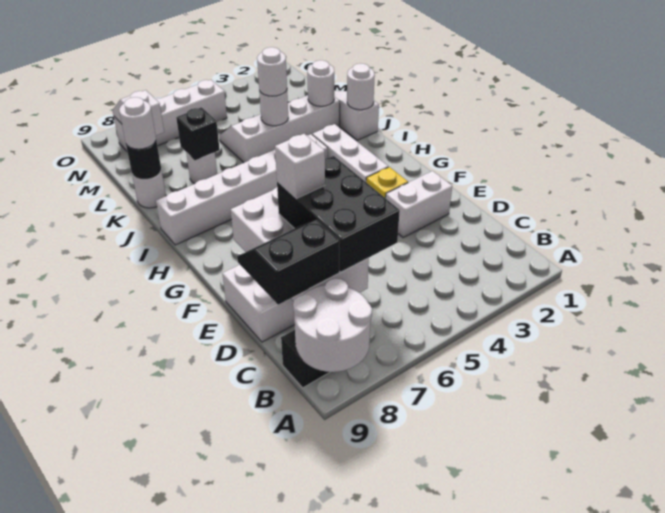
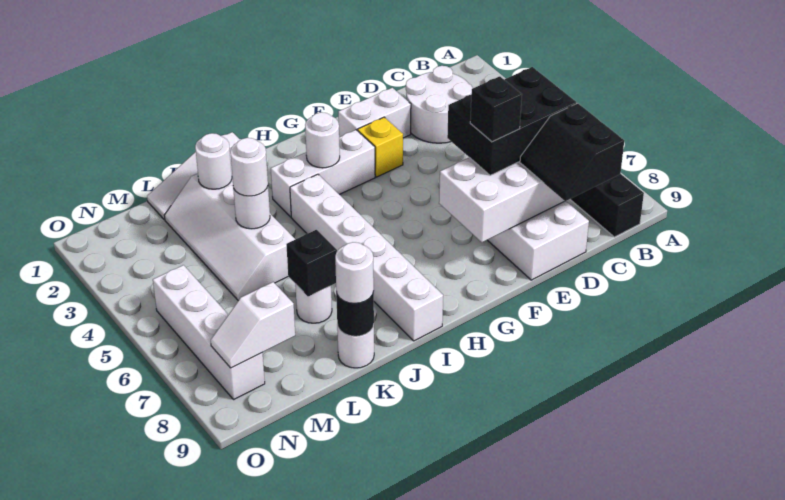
white 2x2 round brick [293,279,372,372] -> white 2x2 round brick moved to [406,66,473,143]
white 1x2 brick [386,171,452,237] -> white 1x2 brick turned to [338,88,411,138]
white 1x1 brick [275,134,325,199] -> black 1x1 brick [470,76,522,142]
white 1x1 round brick [347,63,375,110] -> white 1x1 round brick moved to [305,112,340,168]

